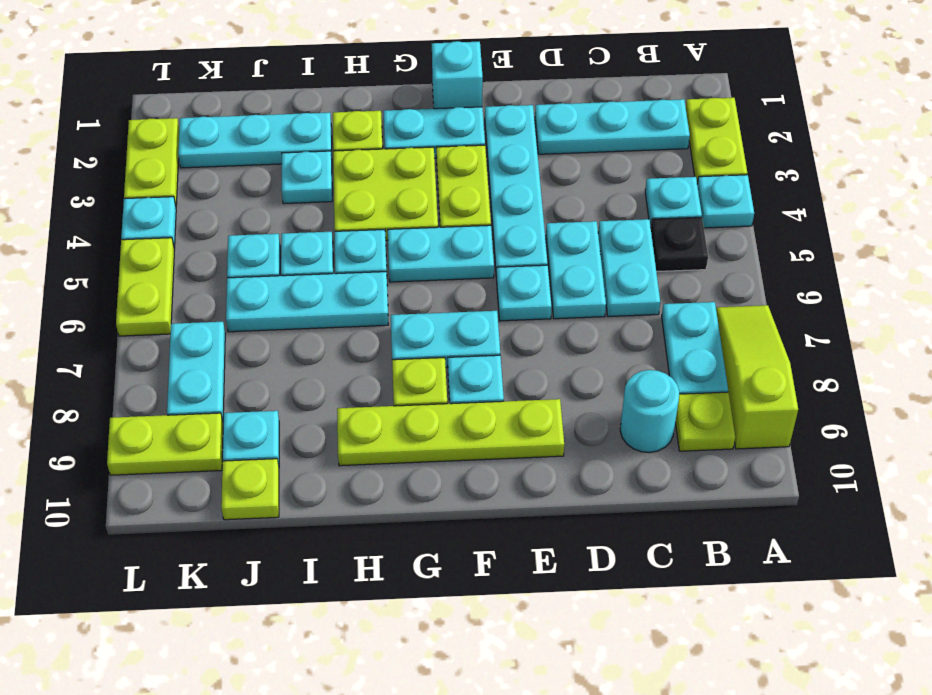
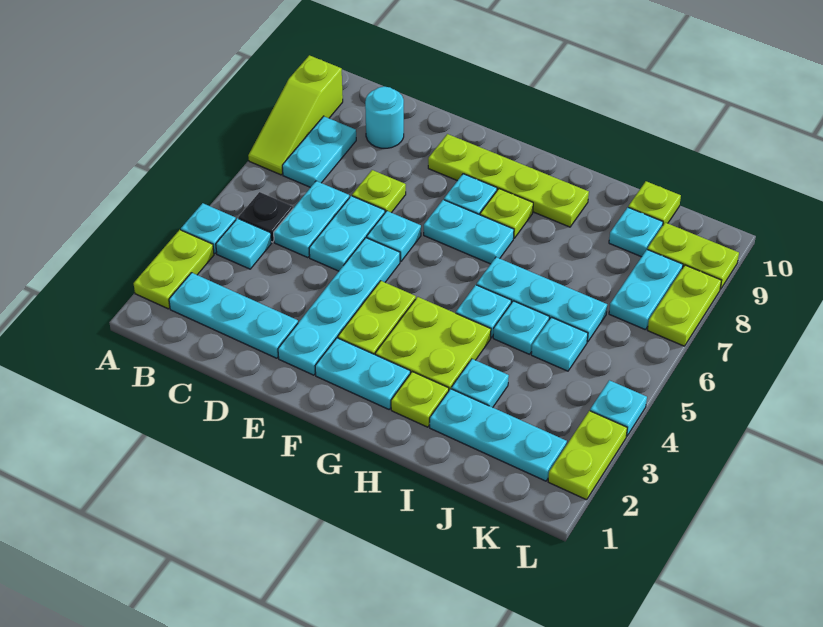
lime 1x1 plate [675,392,735,451] -> lime 1x1 plate moved to [352,170,406,213]
cyan 1x1 brick [432,41,483,109] -> none
cyan 1x2 plate [388,225,494,282] -> none
lime 1x2 plate [116,238,175,336] -> lime 1x2 plate moved to [648,265,721,346]

